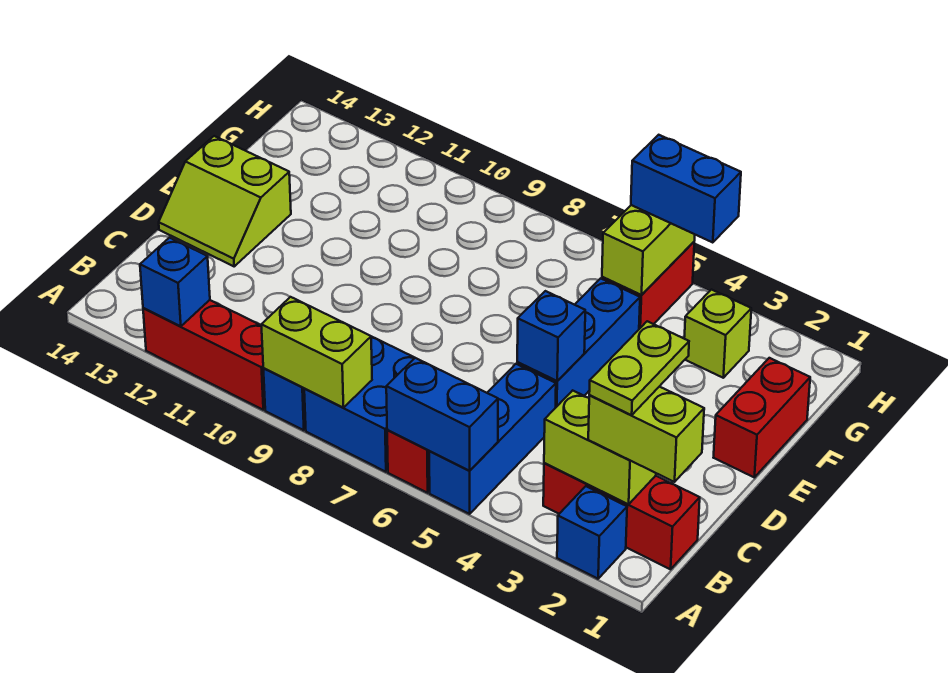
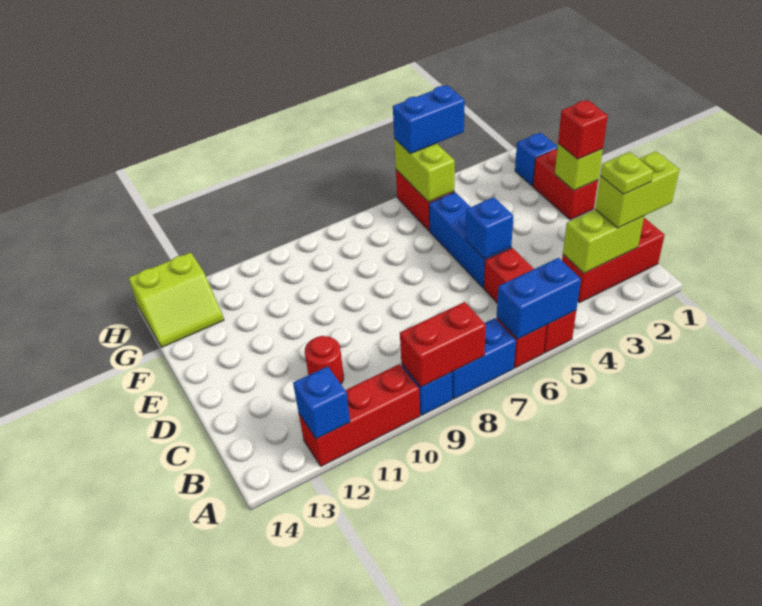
blue 1x1 brick [557,486,627,579] -> blue 1x1 brick moved to [515,133,558,186]
blue 1x3 brick [429,364,556,514] -> red 1x3 brick [484,248,576,353]
blue 2x2 brick [304,337,415,472] -> blue 1x2 brick [452,318,516,399]
lime 1x2 brick [261,297,372,408] -> red 1x2 brick [400,302,486,387]
lime 1x2 plate [589,321,689,415] -> lime 1x1 plate [600,152,653,194]
none -> red 1x1 round brick [305,336,344,384]
lime 2x2 slope [159,136,291,266] -> lime 2x2 slope moved to [129,252,224,348]
none -> red 1x1 brick [558,100,608,159]
lime 1x1 brick [684,290,751,378] -> lime 1x1 brick moved to [555,144,603,190]

